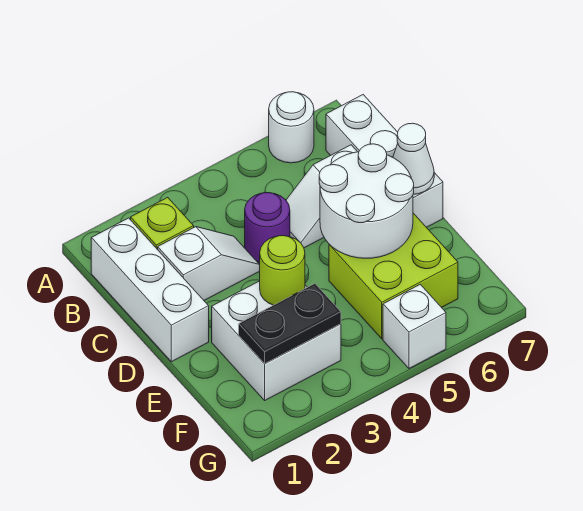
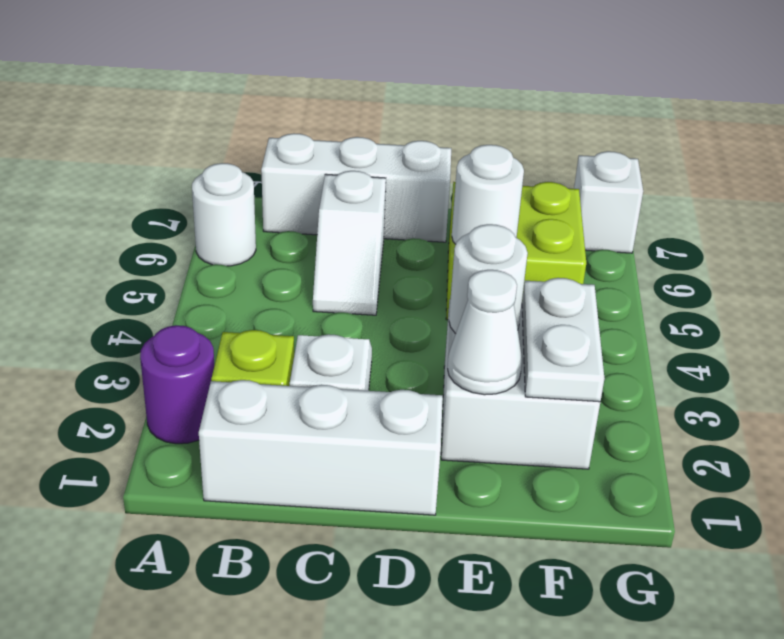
purple 1x1 round brick [245,193,290,263] -> purple 1x1 round brick moved to [140,325,215,444]
white 2x2 round brick [319,144,414,258] -> white 1x1 round brick [452,145,524,244]
white 1x1 cone [393,123,434,194] -> white 1x1 cone moved to [447,270,522,395]
lime 1x1 round brick [259,236,305,305] -> white 1x1 round brick [449,224,528,334]
black 1x2 plate [239,284,341,364] -> white 1x2 plate [522,278,604,402]
white 1x1 brick [383,284,446,368] -> white 1x1 brick moved to [574,151,643,253]

